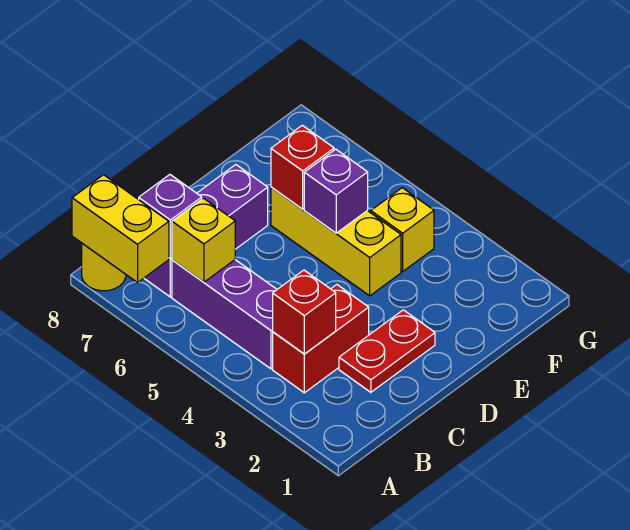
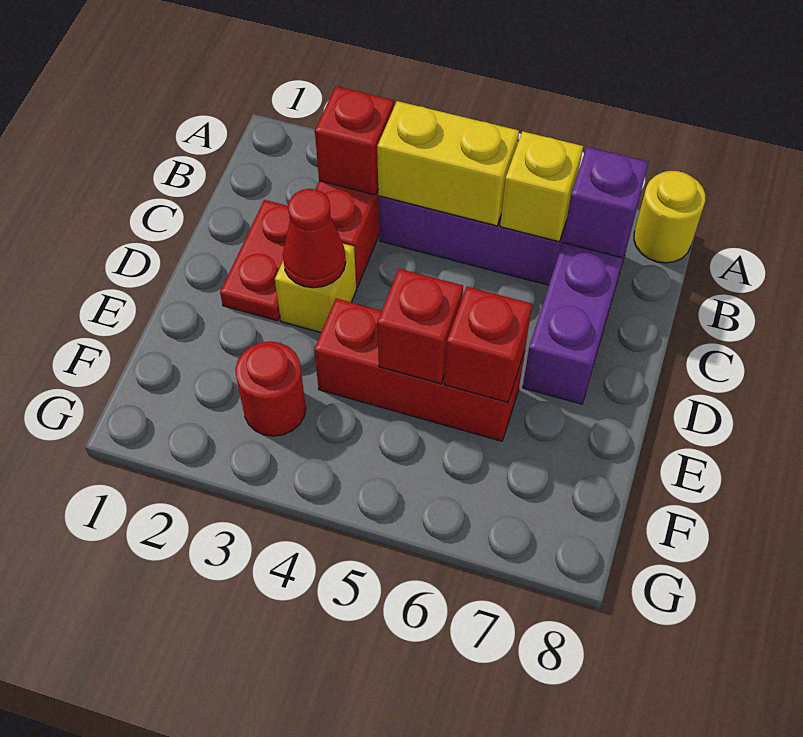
yellow 1x2 brick [72,175,169,283] -> yellow 1x2 brick moved to [377,101,519,226]
none -> red 1x1 cone [283,189,346,288]
yellow 1x3 brick [271,187,401,296] -> red 1x3 brick [314,298,525,441]
purple 1x1 brick [304,149,368,233] -> red 1x1 brick [377,269,463,384]
none -> red 1x1 round brick [235,341,306,436]
yellow 1x1 brick [371,188,434,271] -> yellow 1x1 brick moved to [275,244,356,333]

